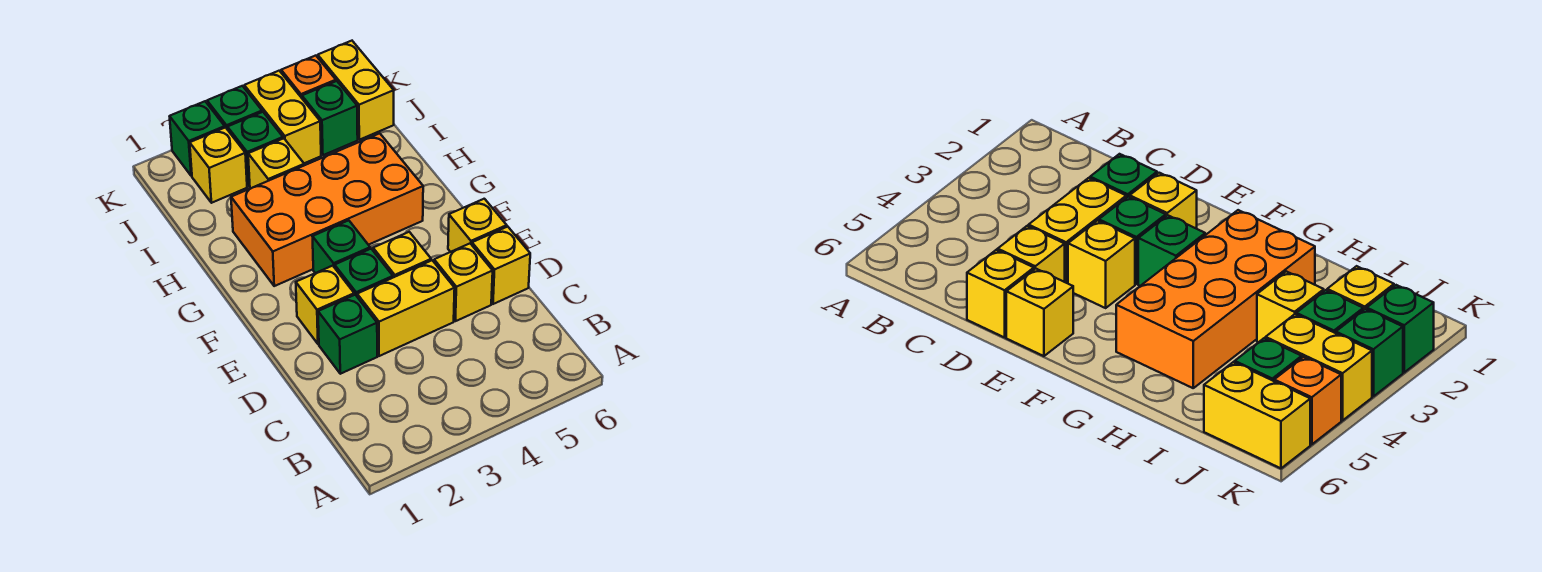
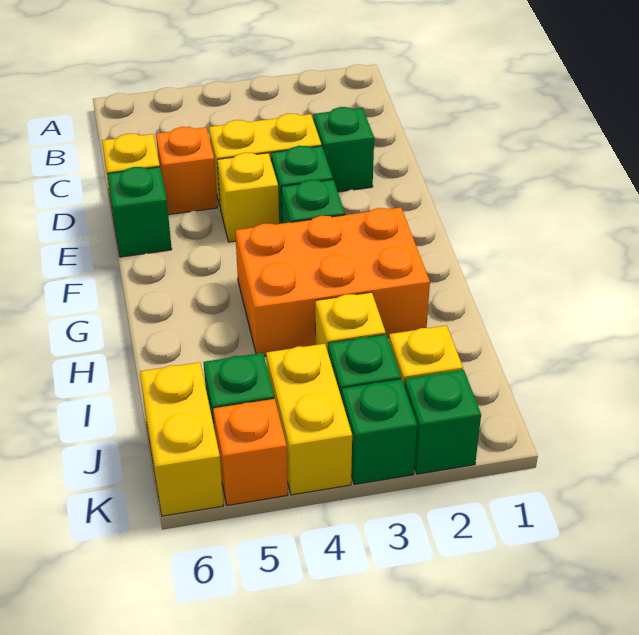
yellow 1x1 brick [434,244,493,321] -> orange 1x1 brick [156,127,217,215]
yellow 1x1 brick [296,266,354,344] -> none
yellow 1x1 brick [448,199,507,252] -> green 1x1 brick [108,167,172,257]
orange 2x4 brick [231,133,423,286] -> orange 2x3 brick [235,207,430,357]

